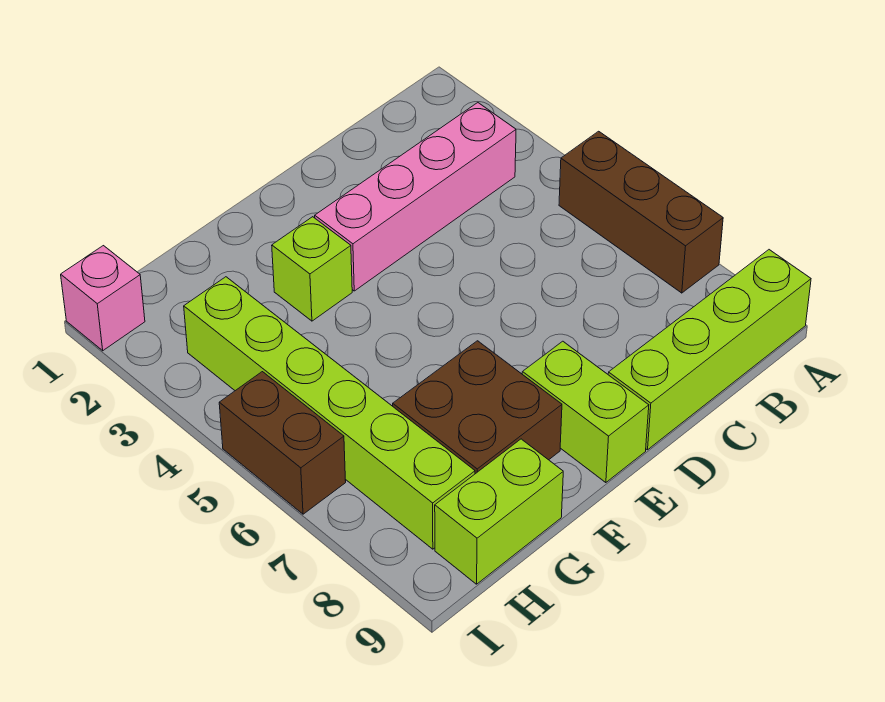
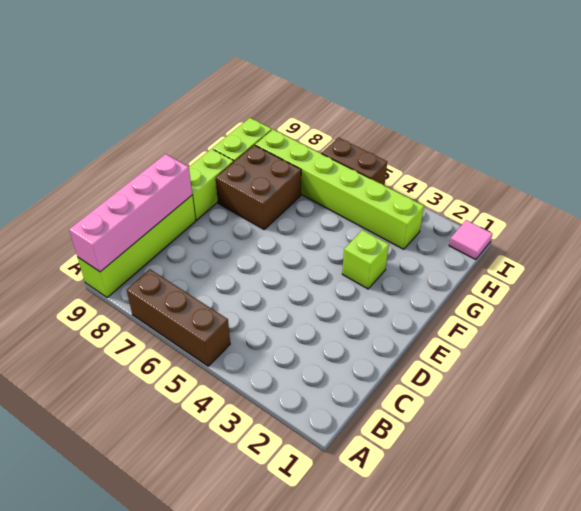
pink 1x4 brick [315,103,516,291] -> pink 1x4 brick moved to [69,154,192,272]
lime 1x2 brick [522,341,649,483] -> lime 1x2 brick turned to [189,149,234,220]
pink 1x1 brick [61,246,145,351] -> pink 1x1 tile [449,220,493,260]

